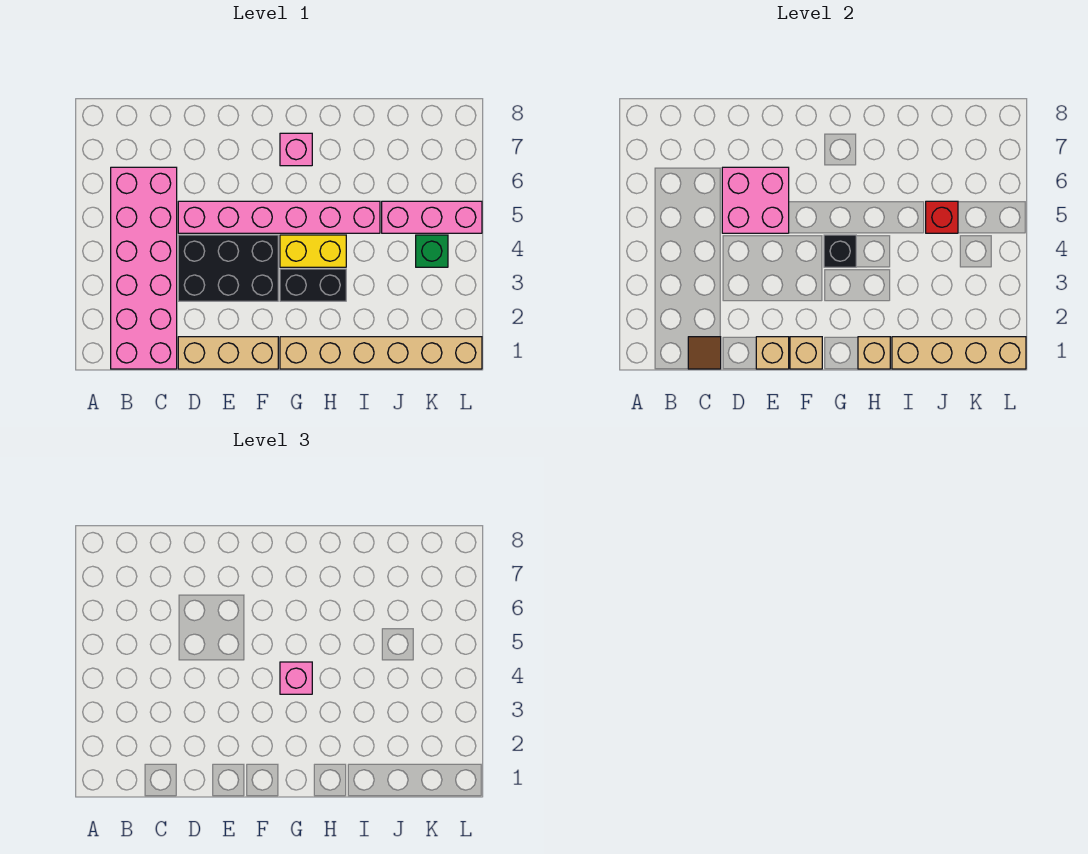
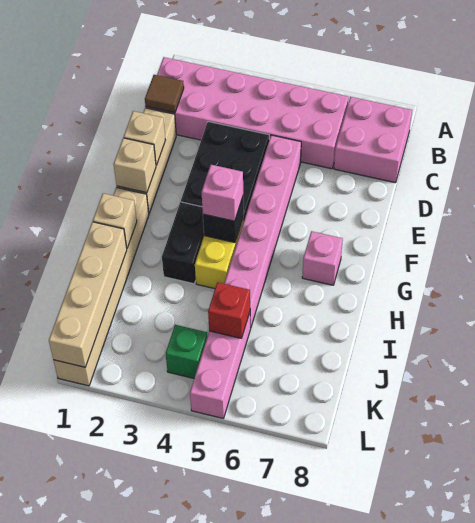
pink 2x2 brick [722,167,789,233] -> pink 2x2 brick moved to [334,97,412,183]

